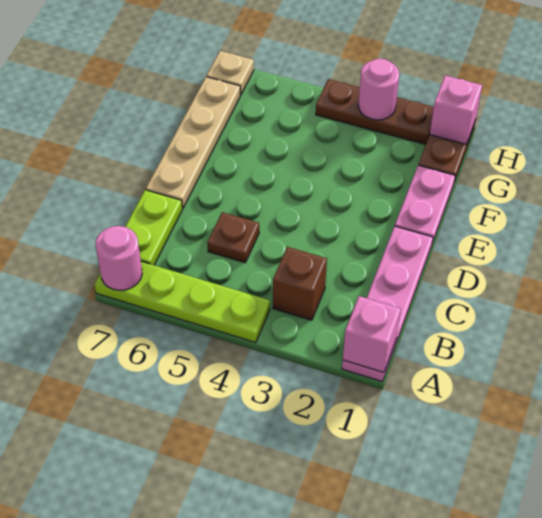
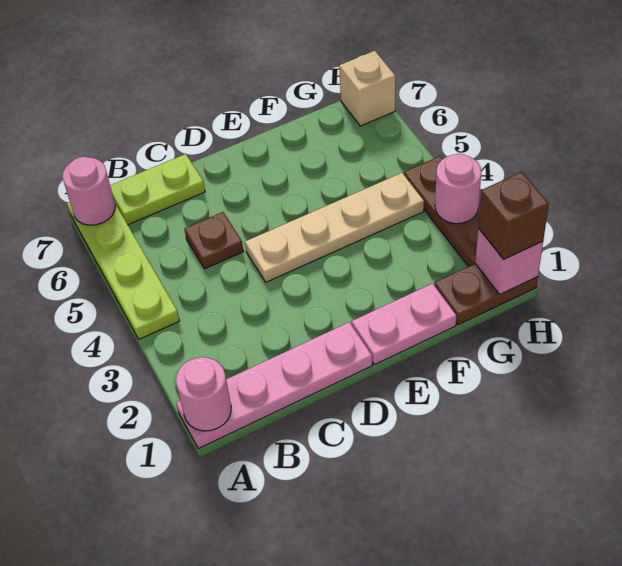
pink 1x1 brick [343,296,401,372] -> pink 1x1 round brick [176,357,231,431]
brown 1x1 brick [273,247,327,320] -> brown 1x1 brick moved to [478,172,549,259]
tan 1x4 plate [146,77,240,209] -> tan 1x4 plate moved to [245,173,424,282]
tan 1x1 plate [207,51,254,95] -> tan 1x1 brick [339,51,395,126]

